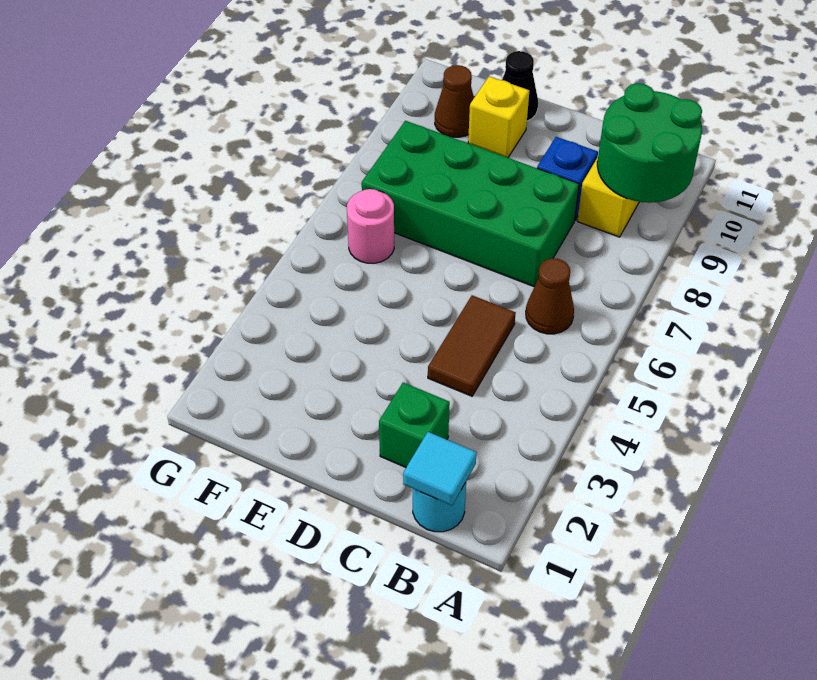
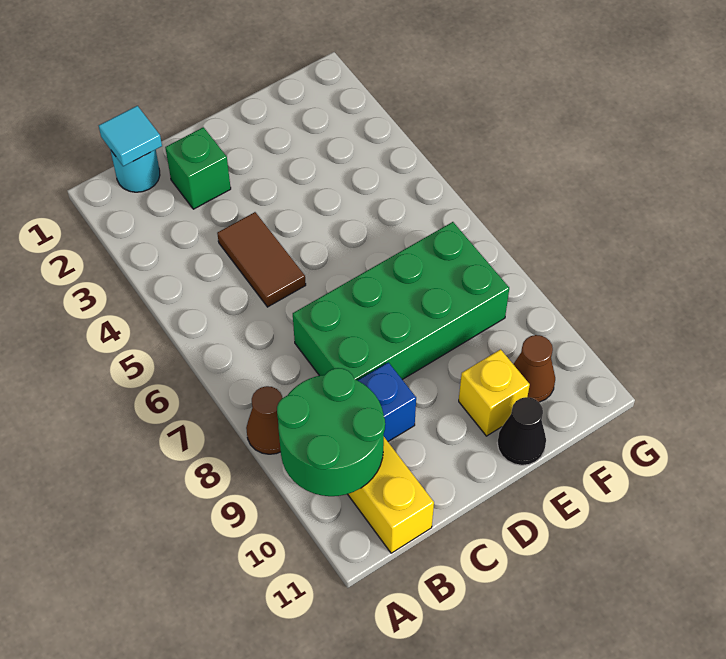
brown 1x1 cone [526,258,574,334] -> brown 1x1 cone moved to [246,386,282,454]
pink 1x1 round brick [347,189,394,263] -> none

